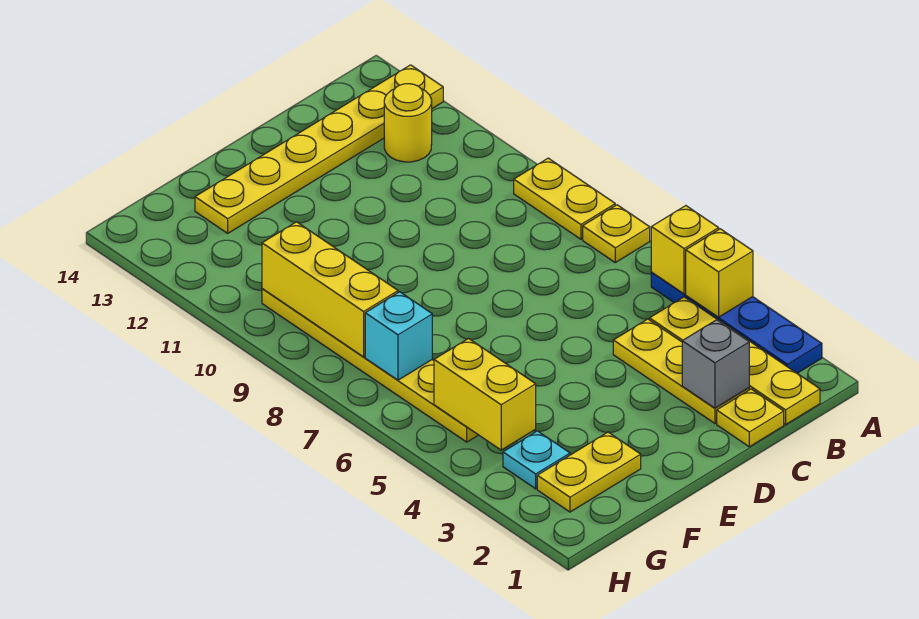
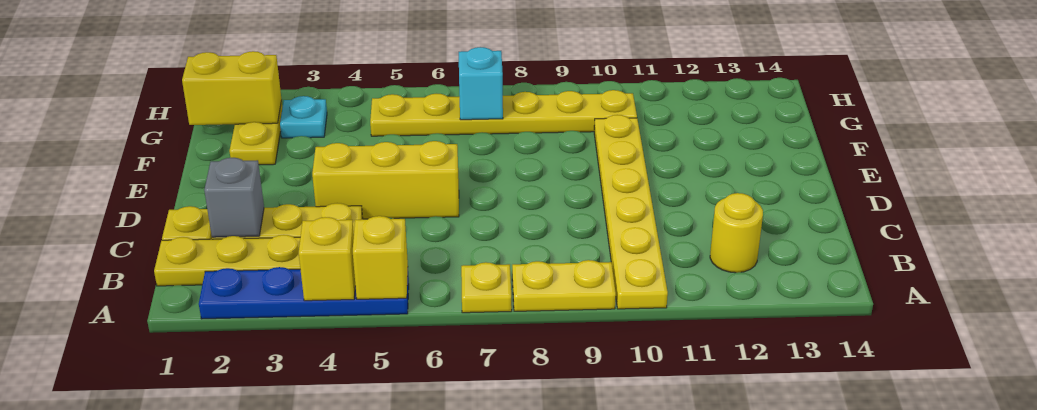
yellow 1x6 plate [195,65,443,233] -> yellow 1x6 plate moved to [594,115,668,309]
yellow 1x2 brick [434,339,536,450] -> yellow 1x2 brick moved to [182,51,282,125]
yellow 1x3 brick [262,222,398,357] -> yellow 1x3 brick moved to [312,141,459,219]

